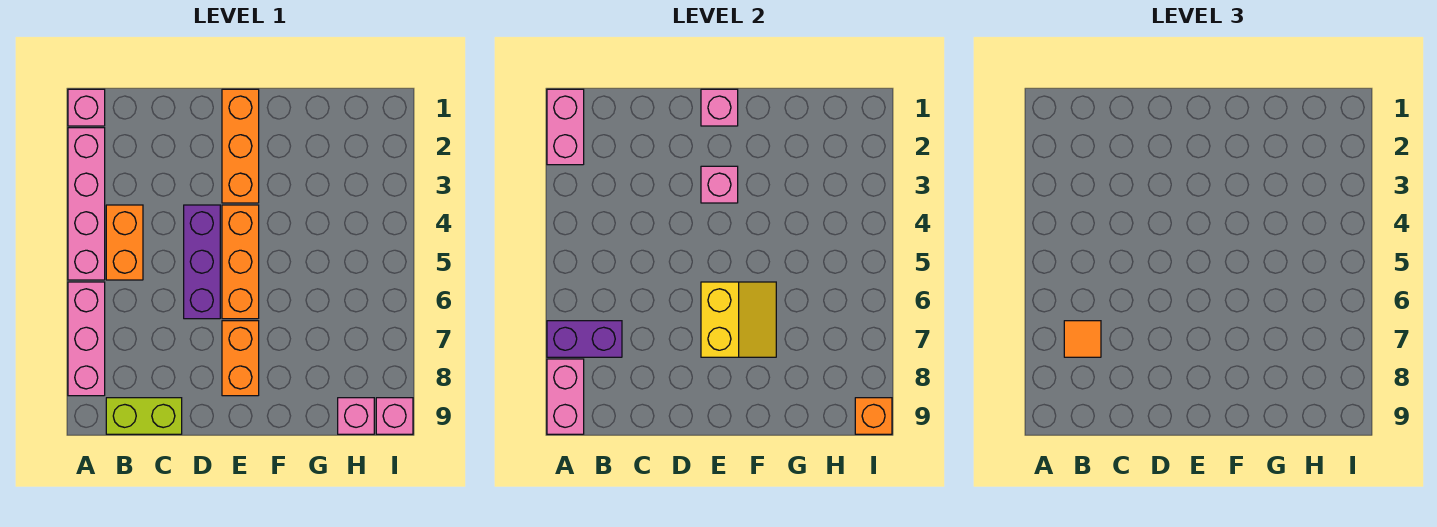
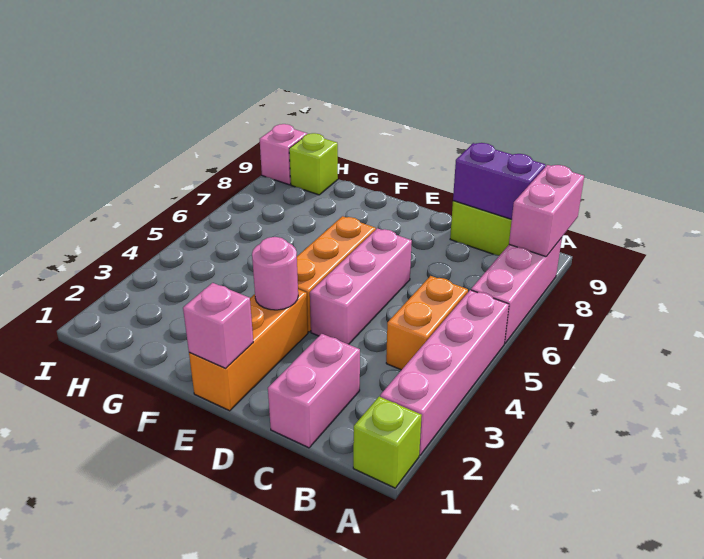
pink 1x1 brick [68,89,105,126] -> lime 1x1 brick [353,397,422,488]
pink 1x2 brick [547,89,584,165] -> pink 1x2 brick moved to [268,334,360,448]
purple 1x2 brick [547,321,622,357] -> purple 1x2 brick moved to [453,143,545,219]
orange 1x1 tile [1064,321,1101,357] -> none
purple 1x3 brick [184,205,220,319] -> pink 1x3 brick [310,228,412,344]
pink 1x1 brick [701,166,738,203] -> pink 1x1 round brick [252,237,298,310]
yellow 2x2 slope [701,282,776,357] -> none
orange 1x2 brick [222,321,259,396] -> none
pink 1x1 brick [338,398,374,434] -> lime 1x1 brick [289,133,338,195]
orange 1x1 brick [855,398,892,434] -> none

